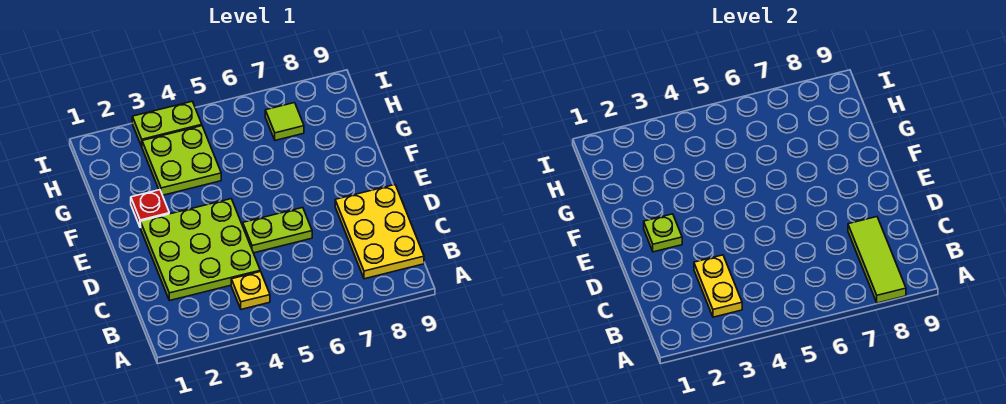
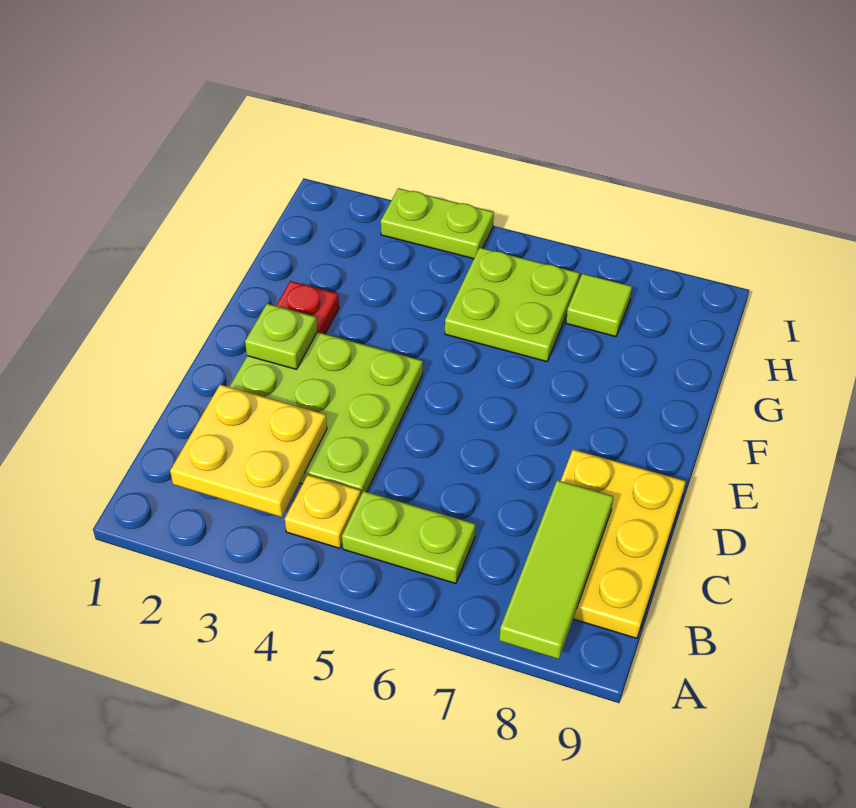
yellow 1x2 plate [694,255,742,317] -> yellow 2x2 plate [170,385,327,517]
lime 1x2 plate [243,208,312,253] -> lime 1x2 plate moved to [342,491,475,584]
lime 2x2 plate [142,126,221,195] -> lime 2x2 plate moved to [445,248,580,362]

